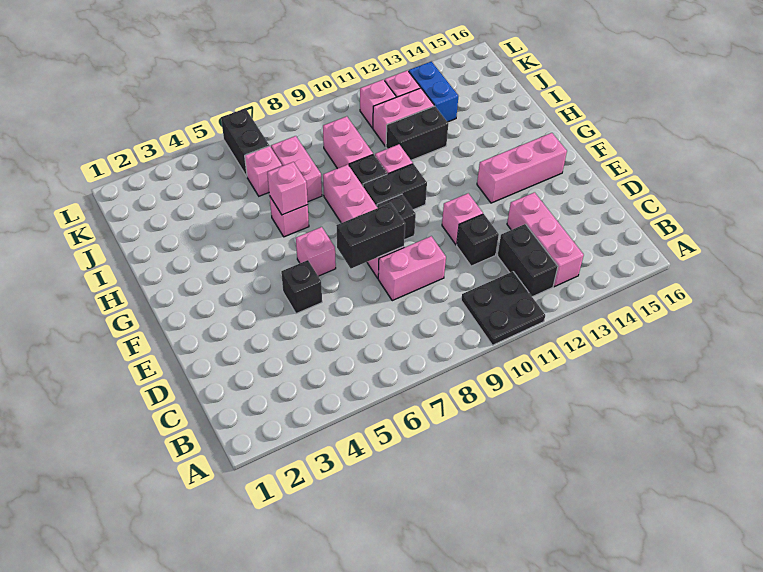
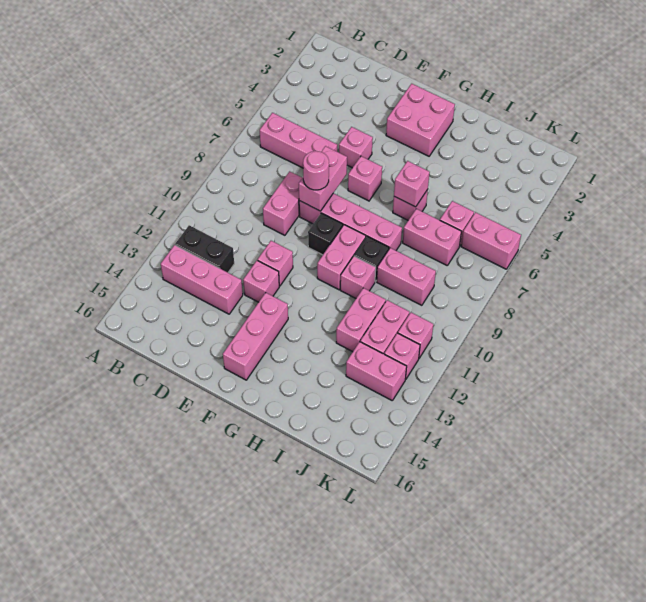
black 2x2 plate [461,272,545,345] -> none
none -> pink 1x3 brick [260,113,337,168]
black 1x1 brick [457,214,499,266] -> none
black 1x1 brick [281,260,322,314] -> pink 1x1 brick [339,127,373,168]
black 1x2 brick [336,203,405,268] -> pink 1x2 brick [299,146,347,211]
none -> pink 1x1 round brick [303,151,329,190]
none -> pink 1x1 brick [243,260,279,302]
none -> pink 2x2 brick [386,84,455,156]
black 1x2 brick [363,164,427,210] -> pink 1x2 brick [317,225,366,290]
black 1x2 brick [386,106,448,160] -> pink 1x2 brick [336,288,386,352]
blue 1x2 brick [409,62,458,122] -> pink 1x2 brick [346,342,407,400]
black 1x2 brick [221,108,269,176] -> pink 1x2 brick [461,212,521,269]

